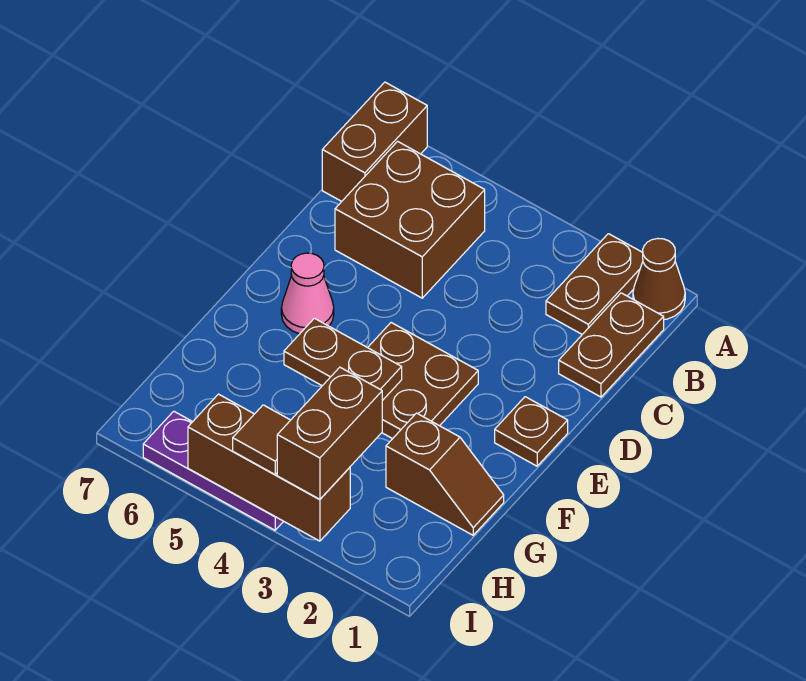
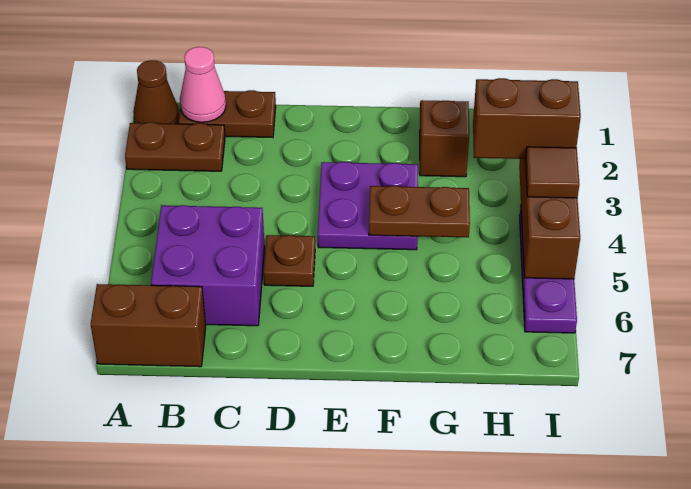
brown 2x2 brick [335,141,485,298] -> purple 2x2 brick [151,205,265,326]
brown 1x1 plate [495,397,568,466] -> brown 1x1 plate moved to [264,235,315,286]
brown 2x2 plate [368,323,478,439] -> purple 2x2 plate [318,162,418,250]
pink 1x1 cone [281,253,334,334] -> pink 1x1 cone moved to [180,47,226,122]
brown 1x2 plate [284,318,402,401] -> brown 1x2 plate turned to [369,186,470,237]

